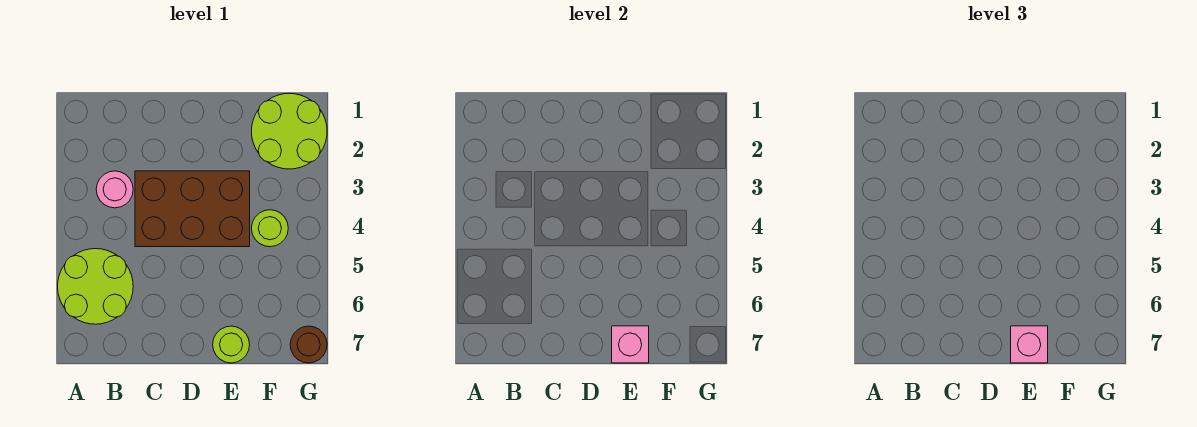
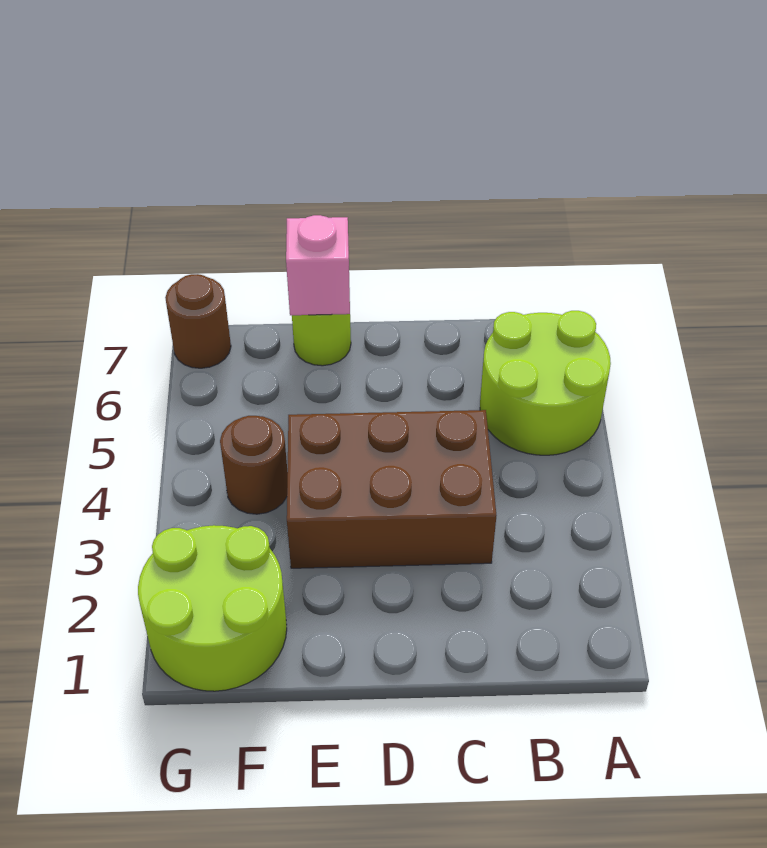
pink 1x1 round brick [96,171,133,208] -> none
pink 1x1 brick [1011,326,1048,363] -> none
lime 1x1 round brick [252,210,288,247] -> brown 1x1 round brick [220,416,288,514]

